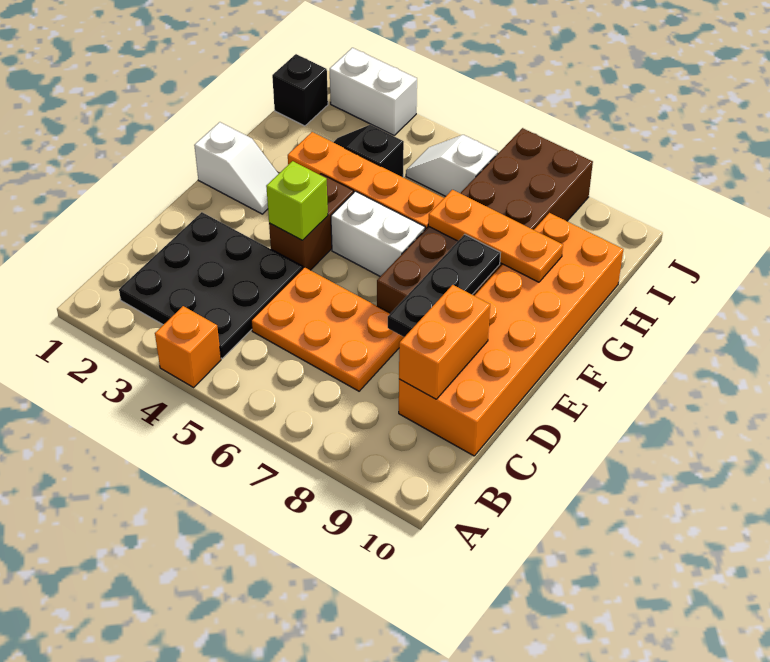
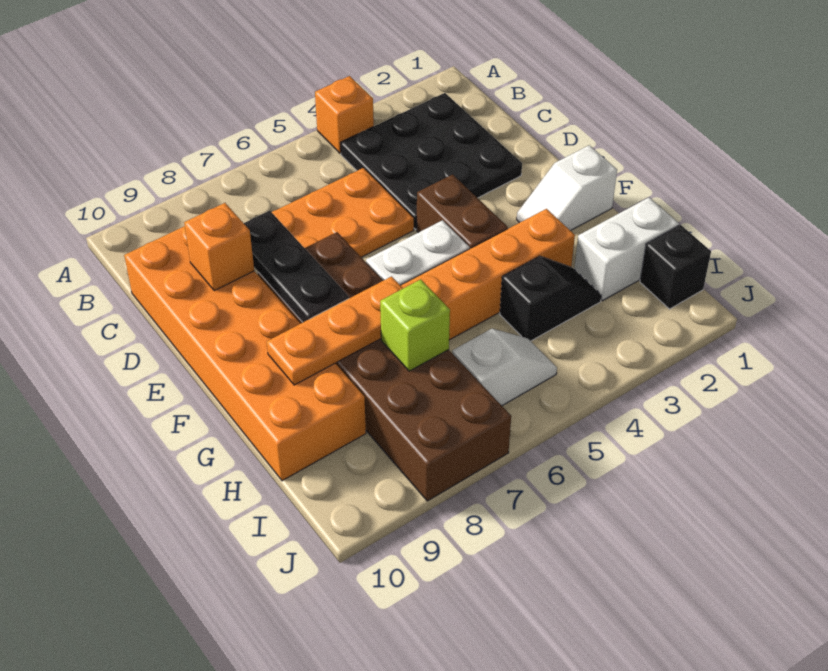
orange 1x2 brick [399,285,490,399] -> orange 1x1 brick [184,203,254,291]
lime 1x1 brick [266,161,328,240] -> lime 1x1 brick moved to [380,279,450,371]
white 1x2 brick [330,48,417,135] -> white 1x2 brick moved to [574,198,679,301]

